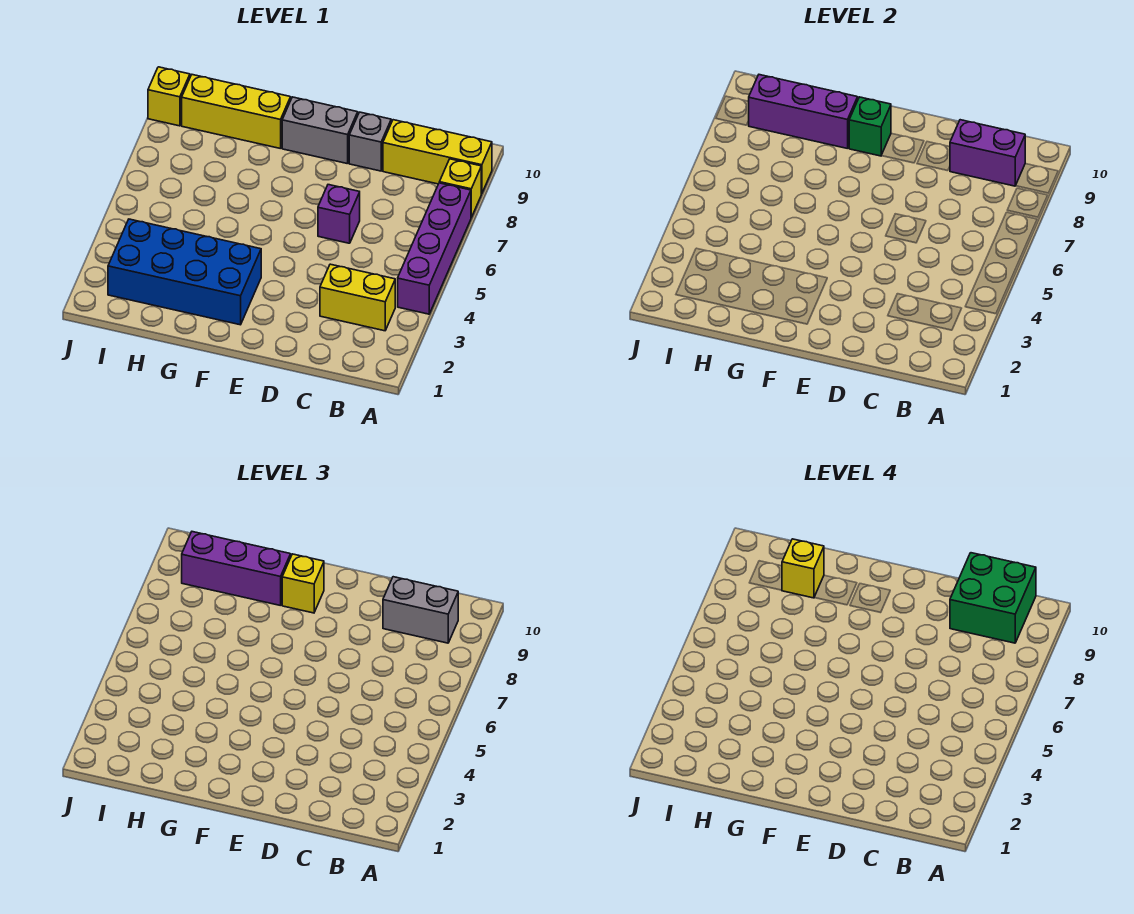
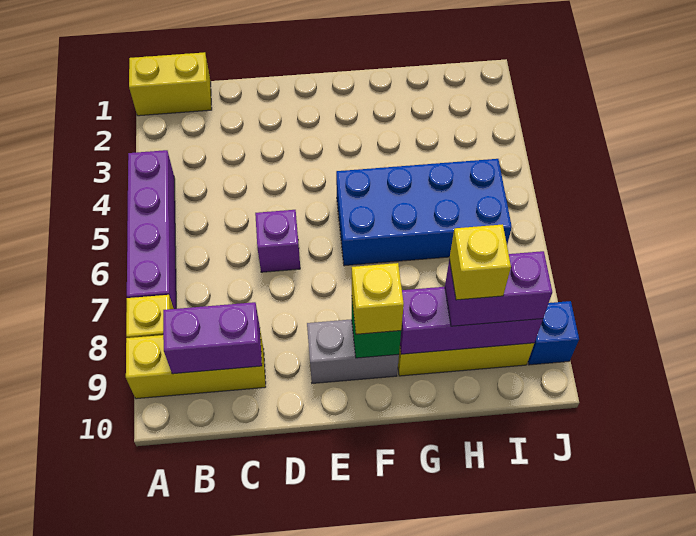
yellow 1x2 brick [320,264,395,331] -> yellow 1x2 brick moved to [129,52,212,116]
grey 1x2 brick [383,577,458,643] -> none
green 2x2 brick [950,553,1036,643] -> none
grey 1x1 brick [349,112,391,171] -> none
blue 2x4 brick [108,219,261,325] -> blue 2x4 brick moved to [336,159,512,266]
purple 1x3 brick [182,532,291,605] -> purple 1x2 brick [445,251,552,326]
yellow 1x1 brick [148,67,190,126] -> blue 1x1 brick [528,301,579,365]

